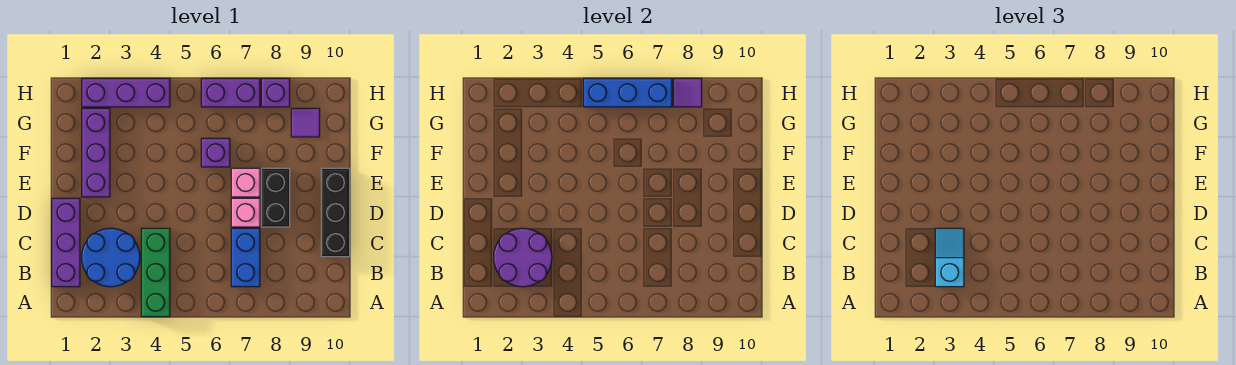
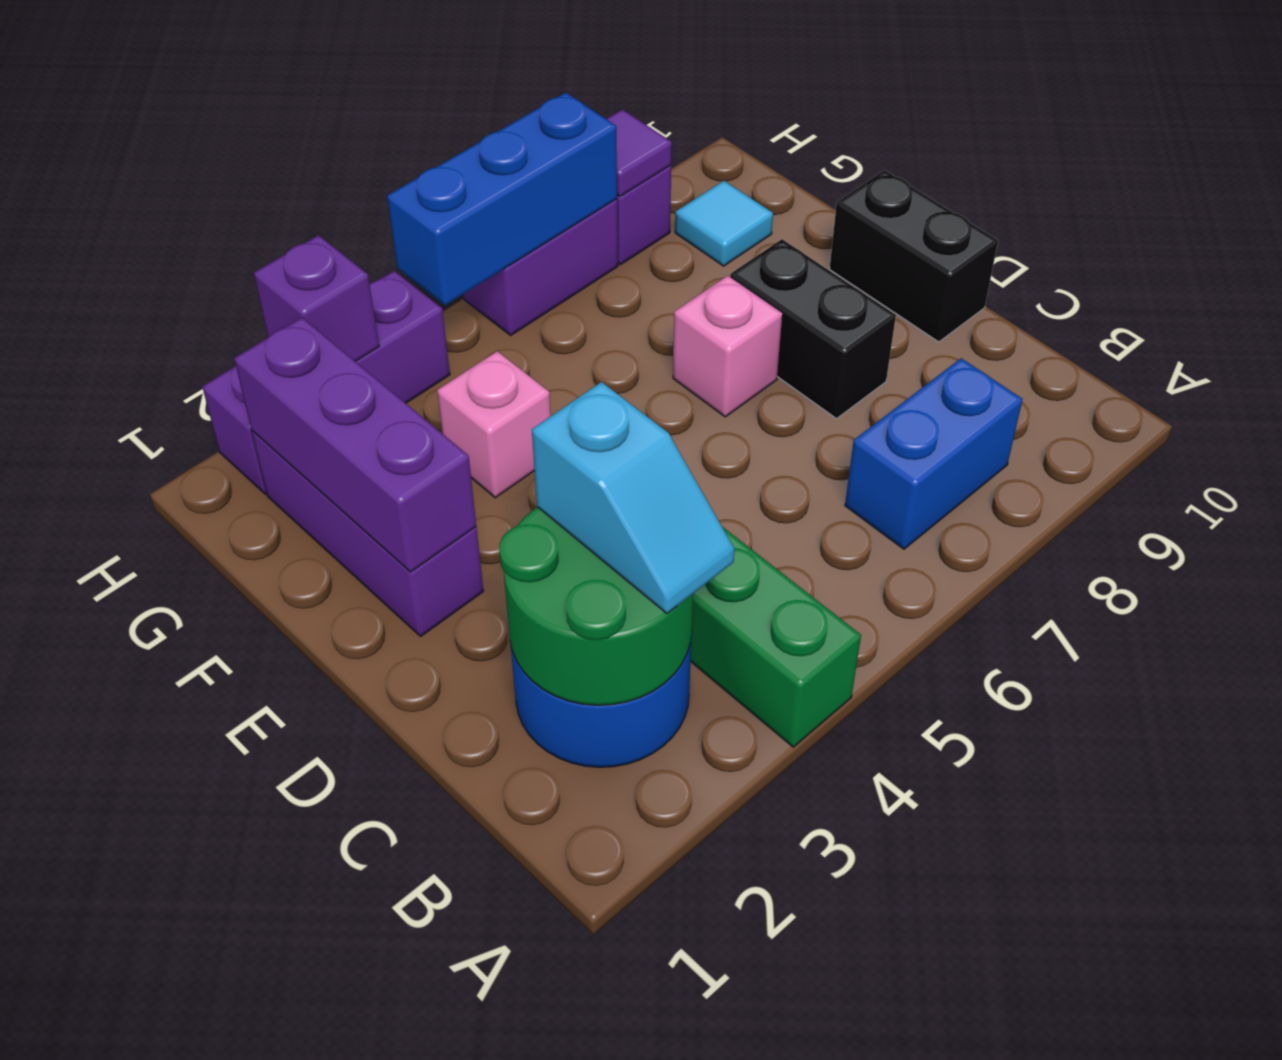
purple 1x3 brick [52,198,80,287] -> purple 1x3 brick moved to [234,318,476,572]
purple 2x2 round brick [494,228,552,287] -> green 2x2 round brick [499,507,693,705]
cyan 1x2 slope [935,228,964,287] -> cyan 1x2 slope turned to [532,382,734,613]
blue 1x2 brick [231,228,260,287] -> blue 1x2 brick turned to [845,358,1023,549]
black 1x3 brick [321,168,350,257] -> black 1x2 brick [830,170,998,342]
pink 1x1 brick [231,198,260,227] -> pink 1x1 brick moved to [437,351,551,498]
purple 1x1 brick [201,138,230,167] -> purple 1x1 brick moved to [254,235,379,361]
purple 1x1 tile [291,108,320,137] -> cyan 1x1 tile [675,181,773,266]

